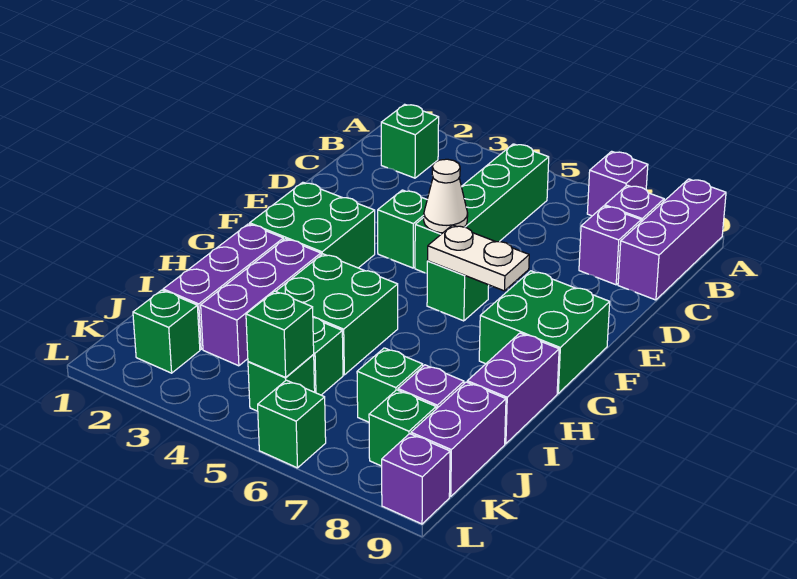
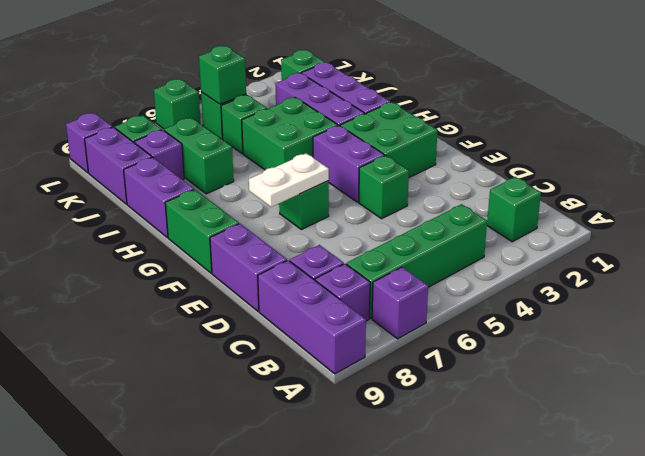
green 1x4 brick [415,144,549,273] -> green 1x4 brick turned to [346,204,487,318]
none -> purple 1x2 brick [210,224,287,311]
white 1x1 cone [424,159,468,233] -> none
none -> purple 1x2 brick [313,126,385,202]
green 2x2 brick [479,271,610,393] -> green 1x2 brick [165,189,239,273]
green 1x1 brick [357,348,423,422] -> green 1x2 brick [164,118,234,194]

